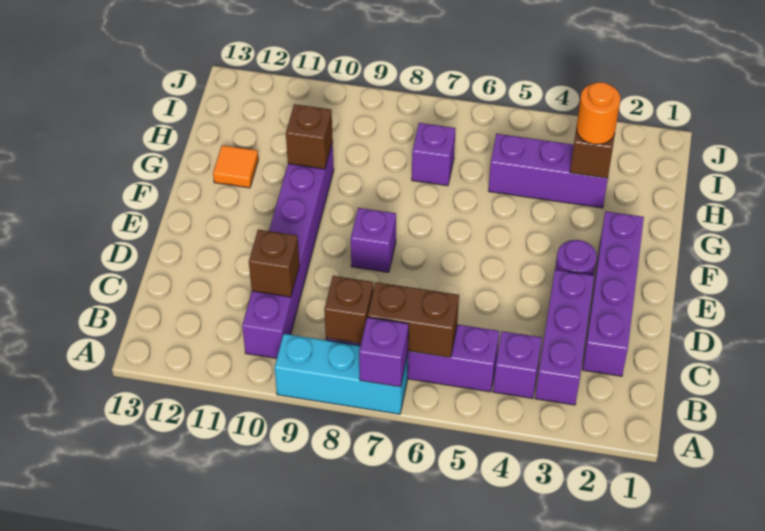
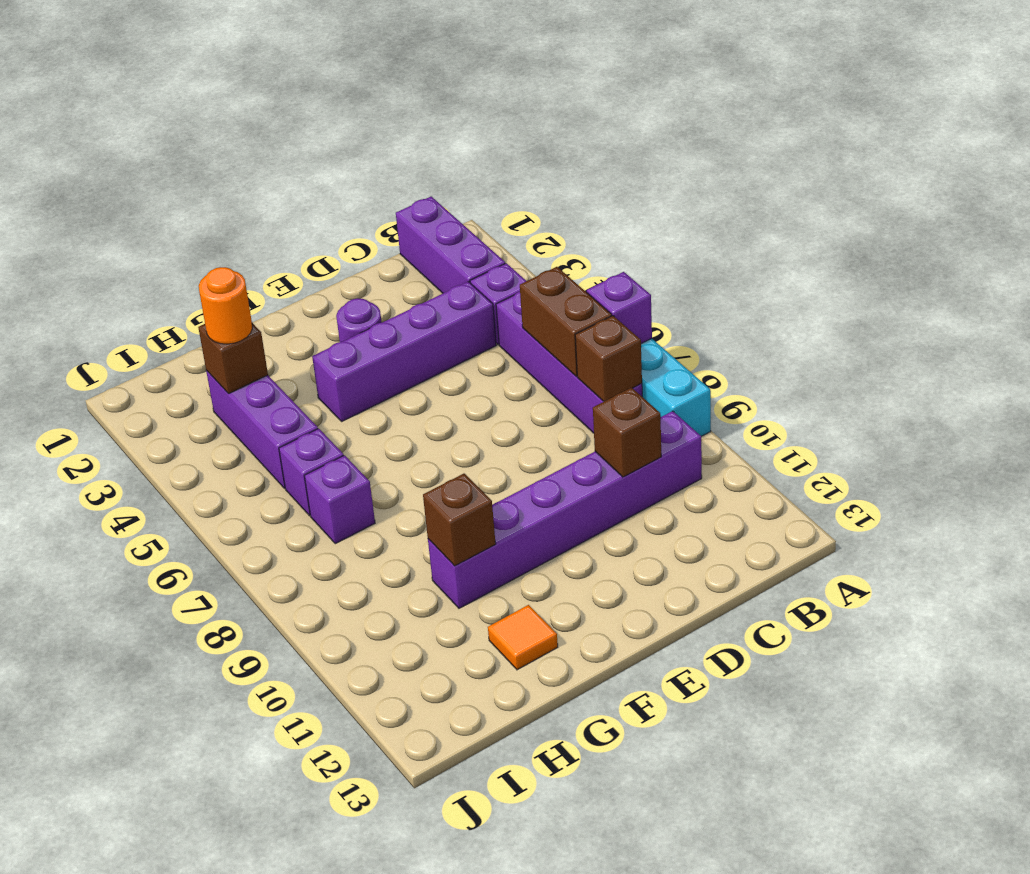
purple 1x3 brick [535,270,594,405] -> purple 1x3 brick turned to [396,196,505,293]
purple 1x4 brick [582,211,644,376] -> purple 1x4 brick moved to [312,282,496,422]
purple 1x1 brick [351,208,396,272] -> purple 1x1 brick moved to [279,429,344,516]

